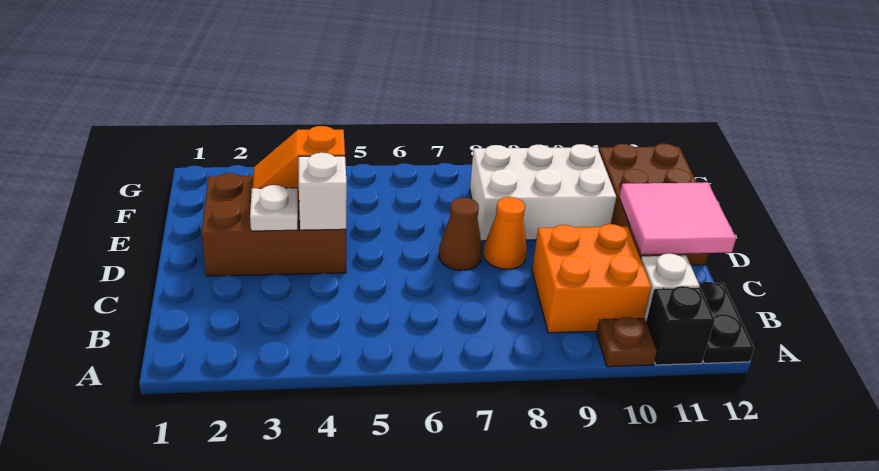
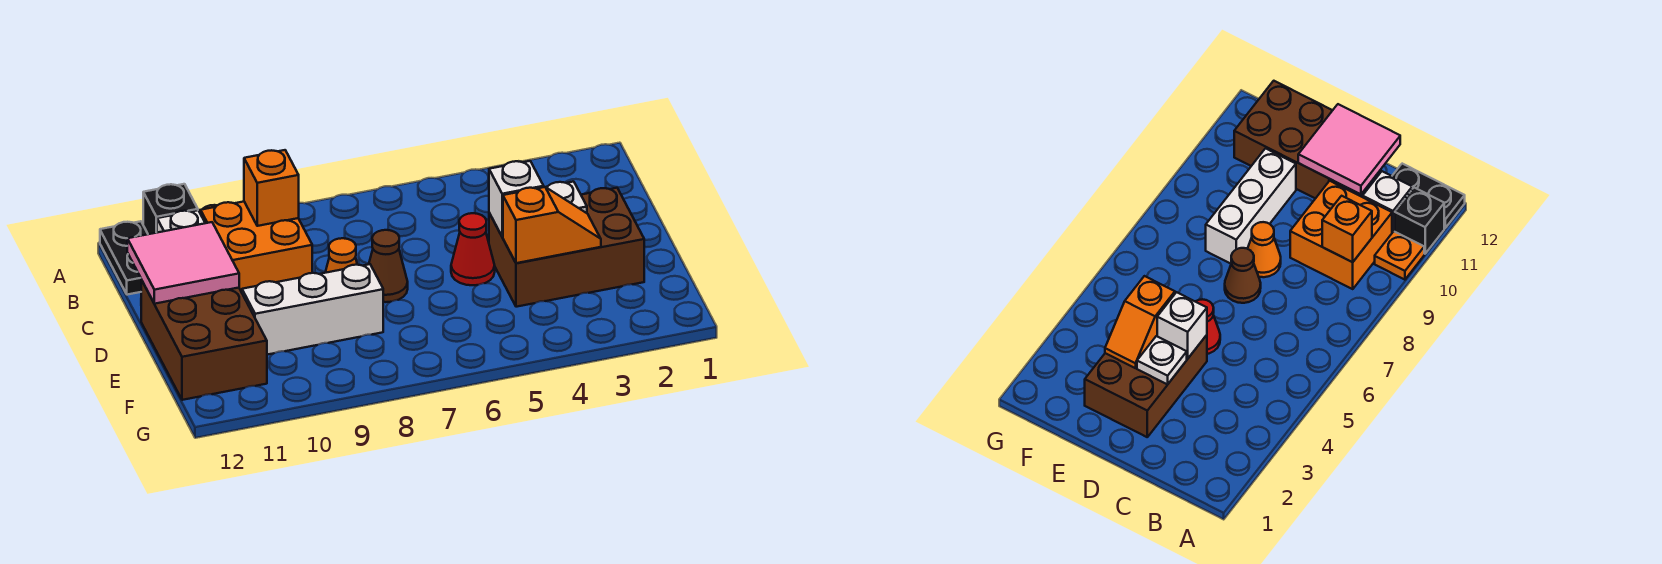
brown 1x1 plate [596,317,657,367] -> orange 1x1 plate [1375,231,1424,280]
none -> orange 1x1 brick [244,150,299,226]
none -> red 1x1 cone [451,213,495,285]
white 2x3 brick [470,144,616,241] -> white 1x3 brick [242,264,383,355]

